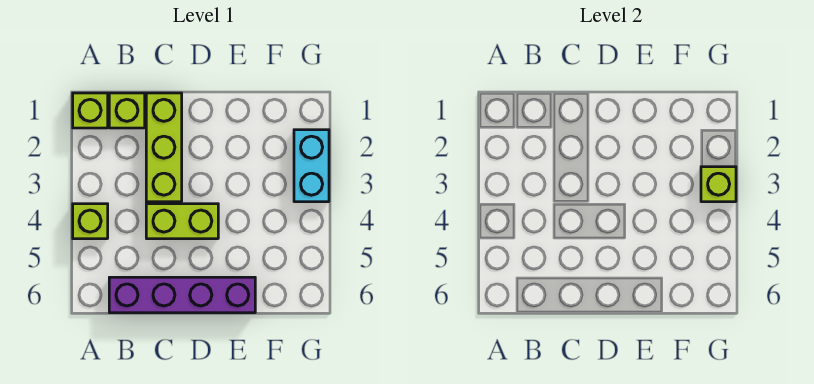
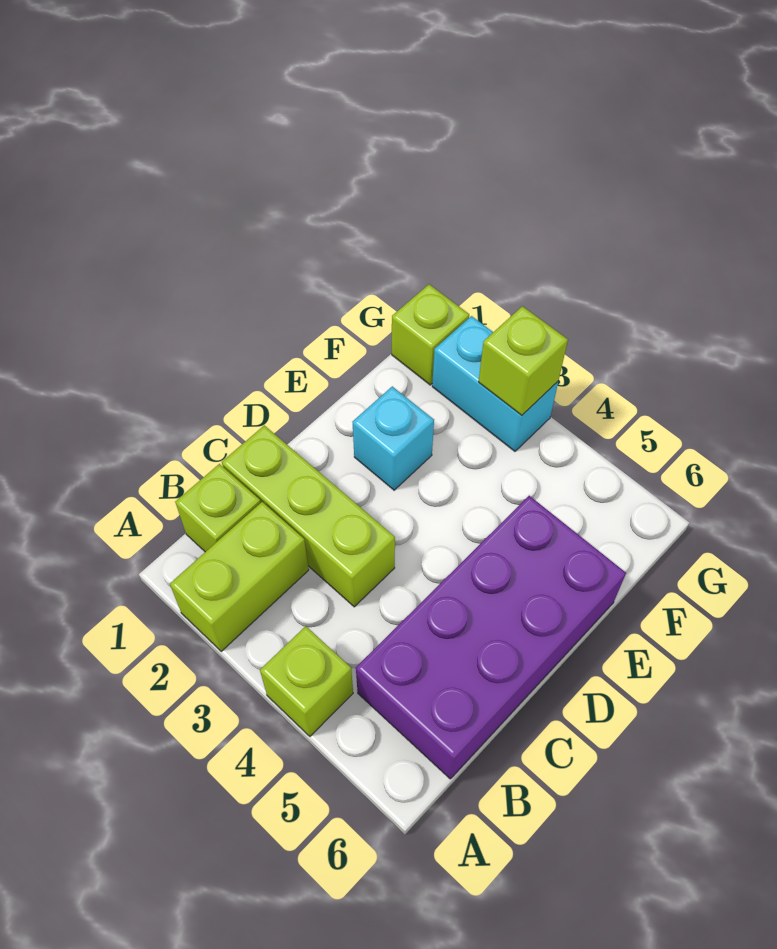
lime 1x1 brick [73,93,108,128] -> lime 1x1 brick moved to [392,284,469,385]
purple 1x4 brick [109,277,255,313] -> purple 2x4 brick [356,496,626,779]
lime 1x2 brick [146,204,218,239] -> lime 1x2 brick moved to [170,502,309,651]
none -> cyan 1x1 brick [353,386,434,490]

